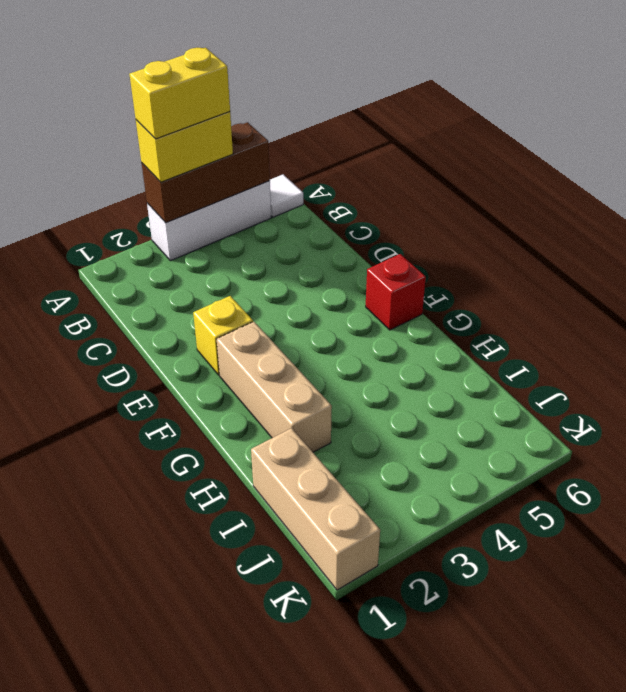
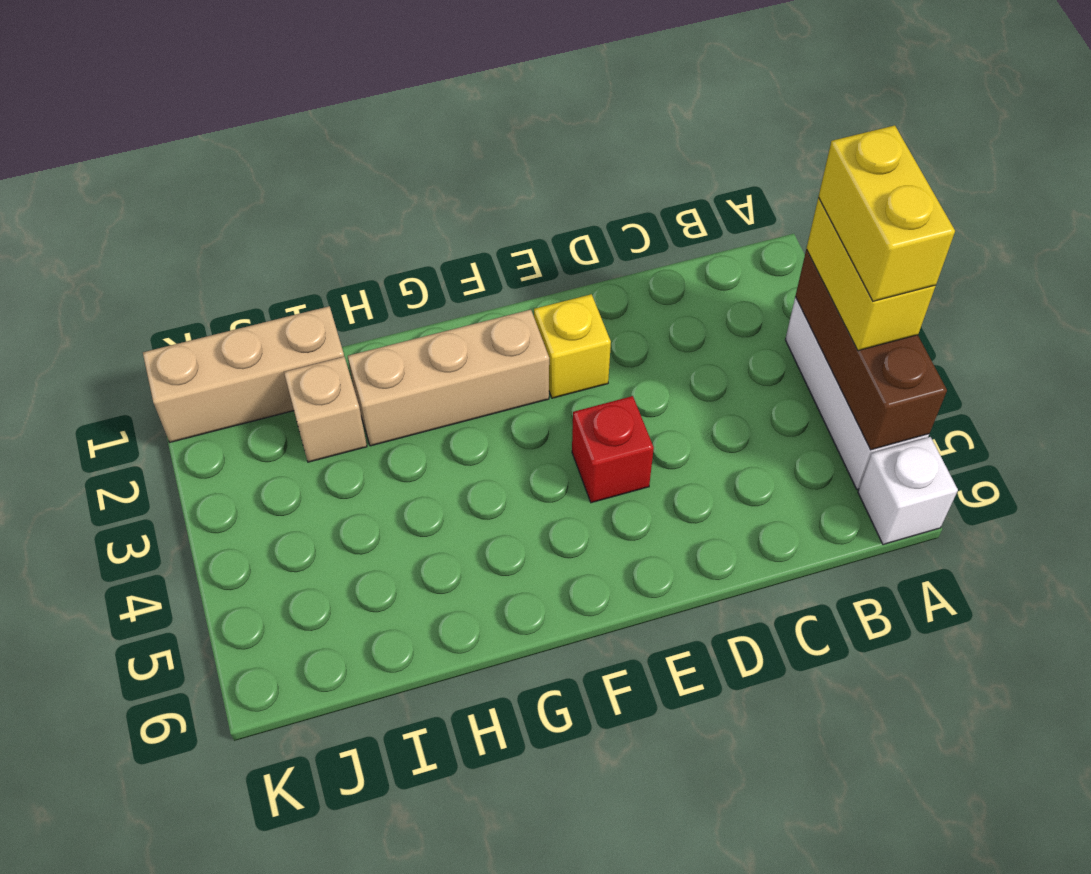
white 1x1 tile [270,175,303,217] -> white 1x1 brick [858,437,958,544]
red 1x1 brick [366,254,426,330] -> red 1x1 brick moved to [572,396,654,503]
none -> tan 1x1 brick [284,357,367,462]

